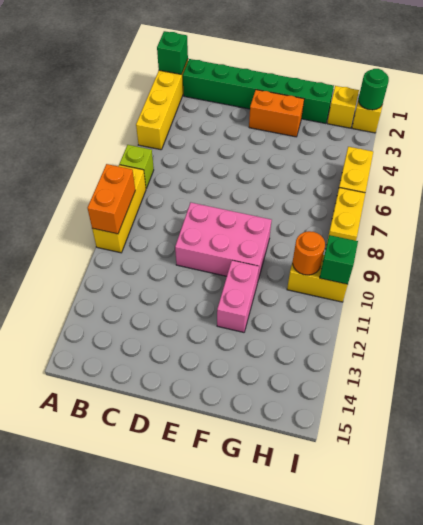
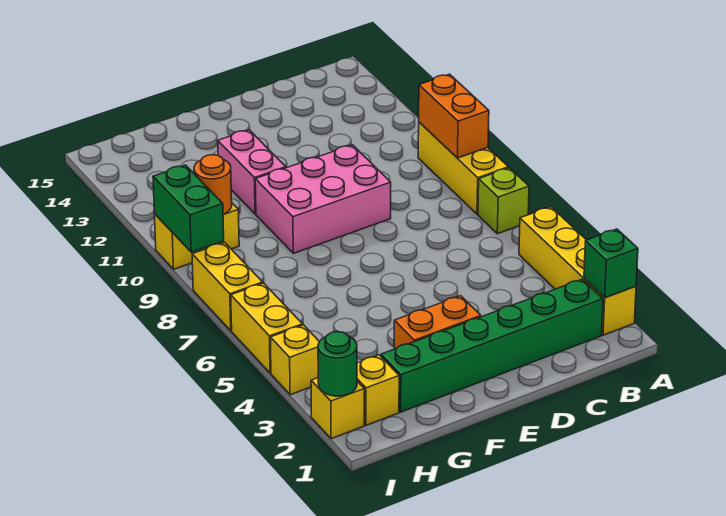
none -> yellow 1x1 brick [270,325,319,395]
green 1x1 brick [320,235,358,284] -> green 1x2 brick [153,165,224,252]

